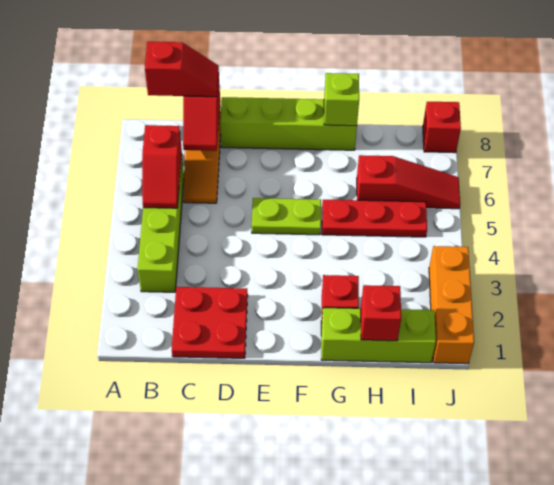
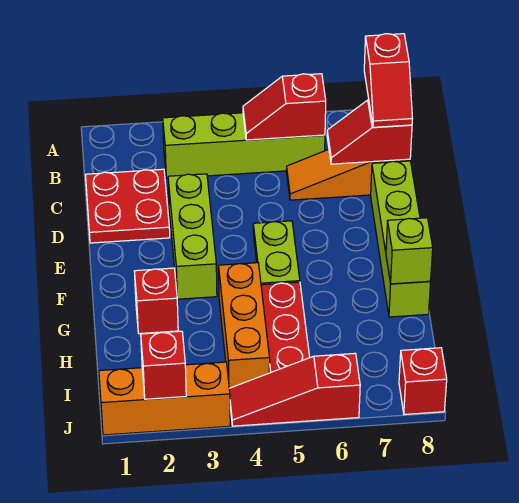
lime 1x3 brick [321,308,436,363] -> lime 1x3 brick moved to [168,174,217,299]
none -> orange 1x3 brick [219,263,270,388]
red 1x1 brick [361,285,401,341] -> red 1x1 brick moved to [141,331,186,399]
red 1x3 slope [357,155,460,209] -> red 1x3 slope turned to [229,353,360,426]

